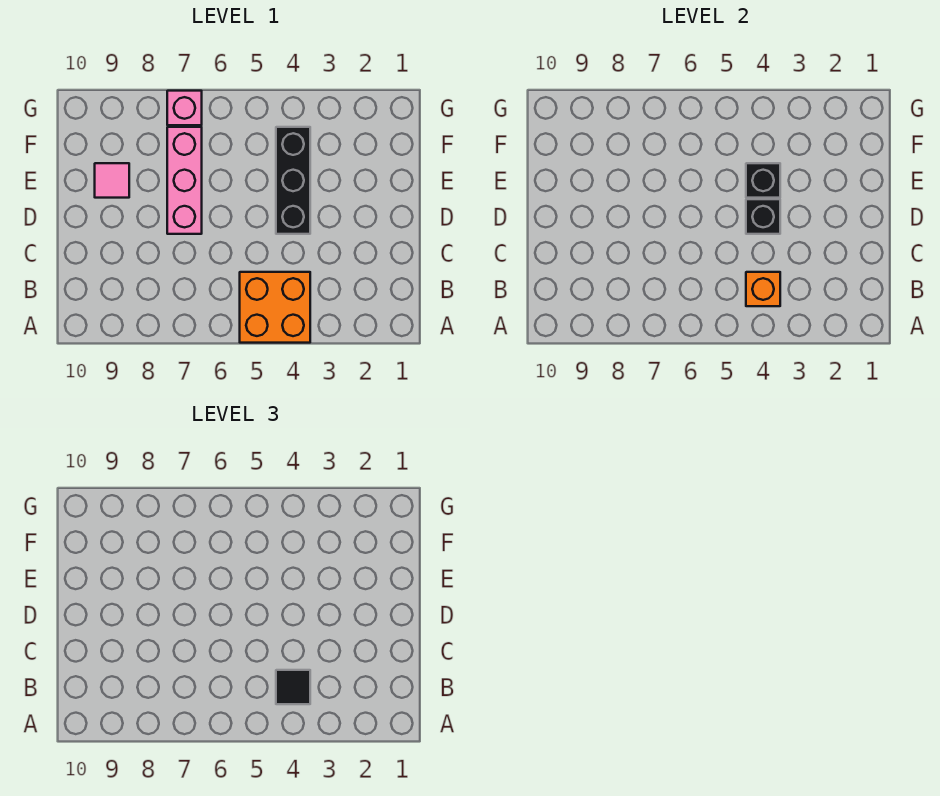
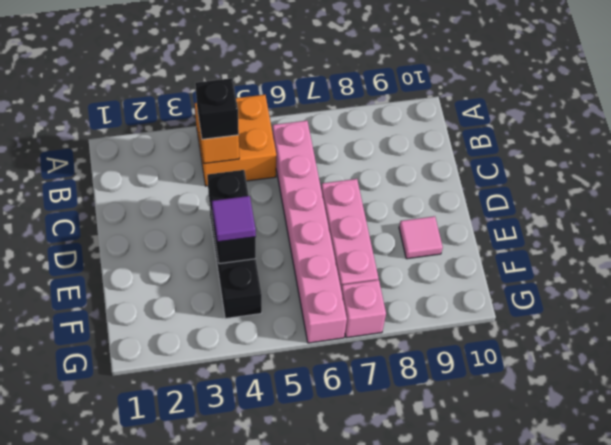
black 1x1 tile [276,670,310,704] -> black 1x1 brick [195,78,239,139]
none -> pink 1x6 brick [273,121,347,343]
none -> purple 1x1 tile [212,196,256,242]

